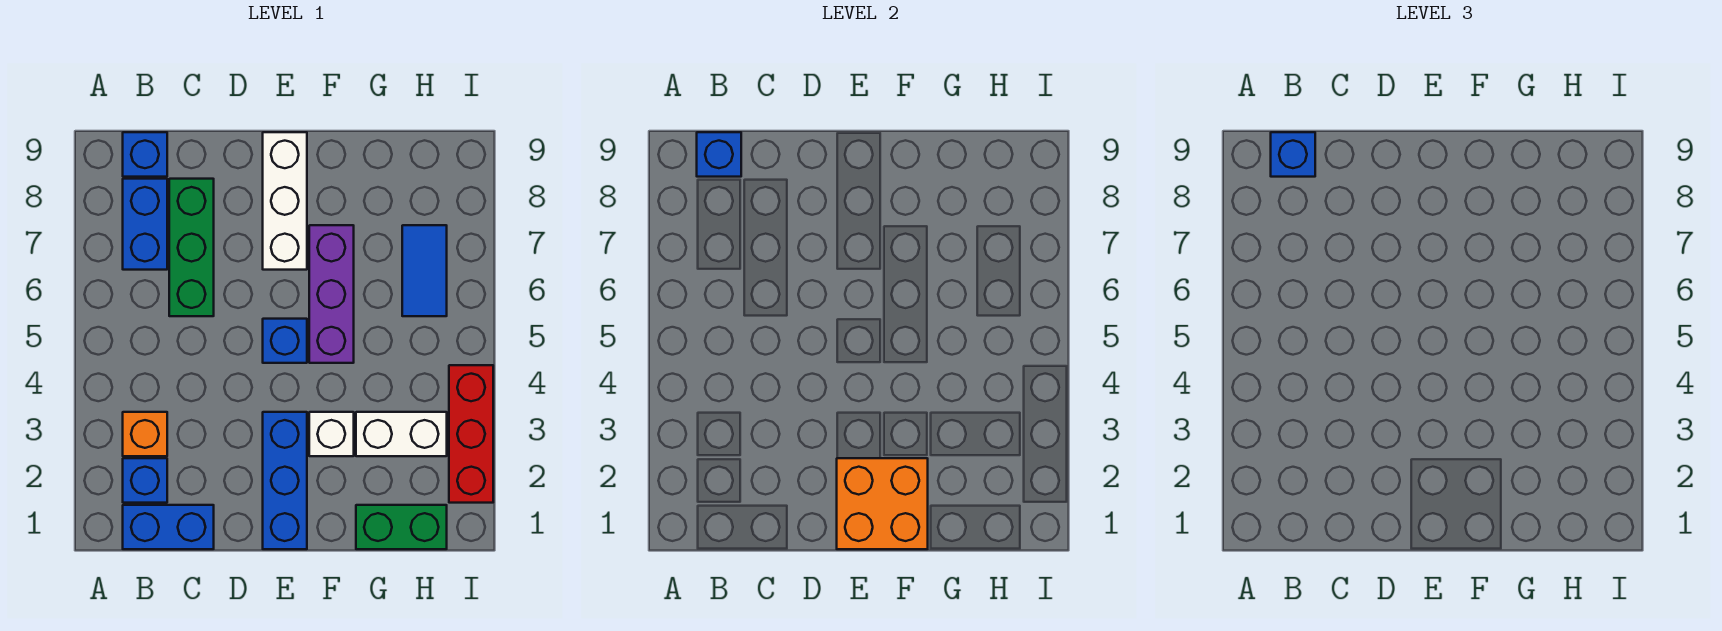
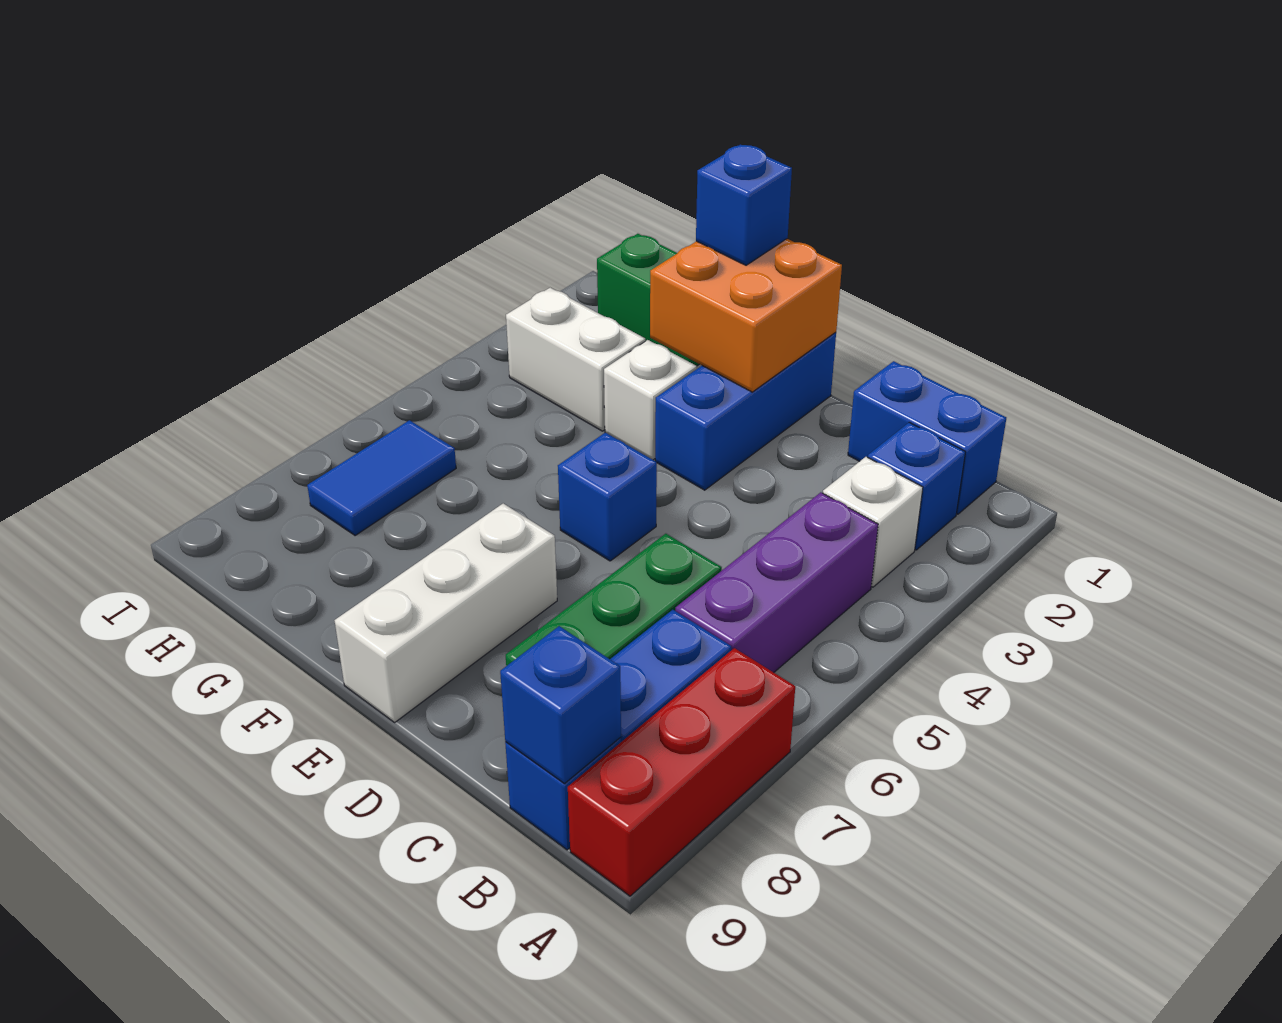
orange 1x1 brick [123,412,167,456] -> white 1x1 brick [823,457,923,587]
blue 1x1 brick [1271,132,1315,177] -> blue 1x1 brick moved to [696,145,792,265]
purple 1x3 brick [309,225,354,363] -> purple 1x3 brick moved to [675,492,878,672]
red 1x3 brick [449,365,493,503] -> red 1x3 brick moved to [568,648,795,896]

